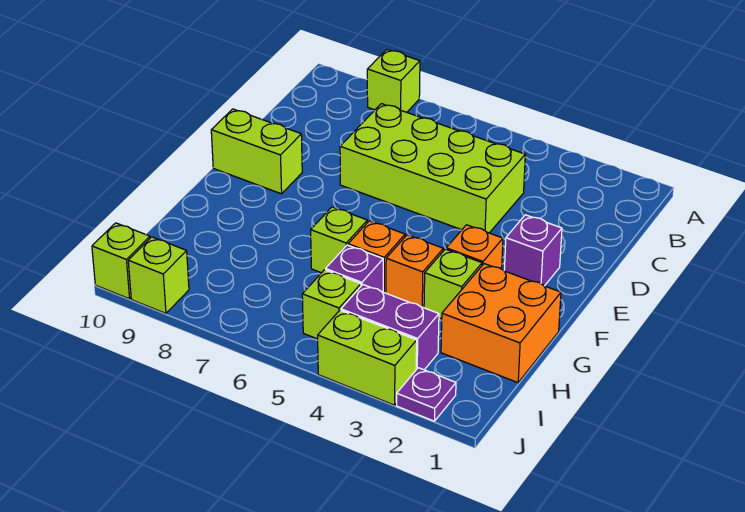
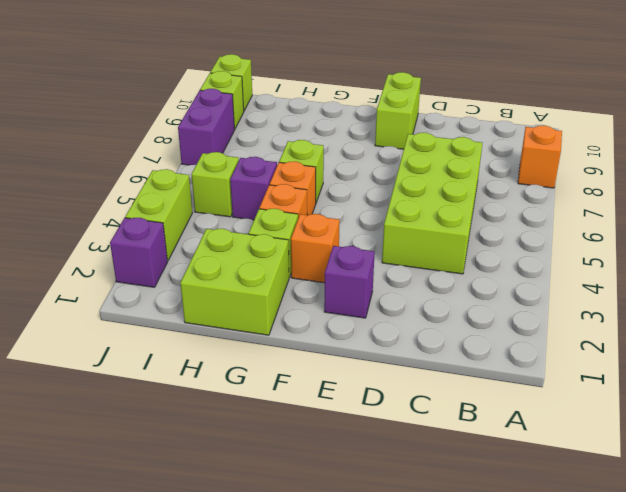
lime 1x1 brick [367,50,420,112] -> orange 1x1 brick [518,125,562,188]
orange 2x2 brick [441,264,561,383] -> lime 2x2 brick [180,229,289,335]
purple 1x2 brick [341,285,439,370] -> purple 1x2 brick moved to [178,89,234,165]
purple 1x1 plate [397,368,456,421] -> purple 1x1 brick [110,218,168,287]

